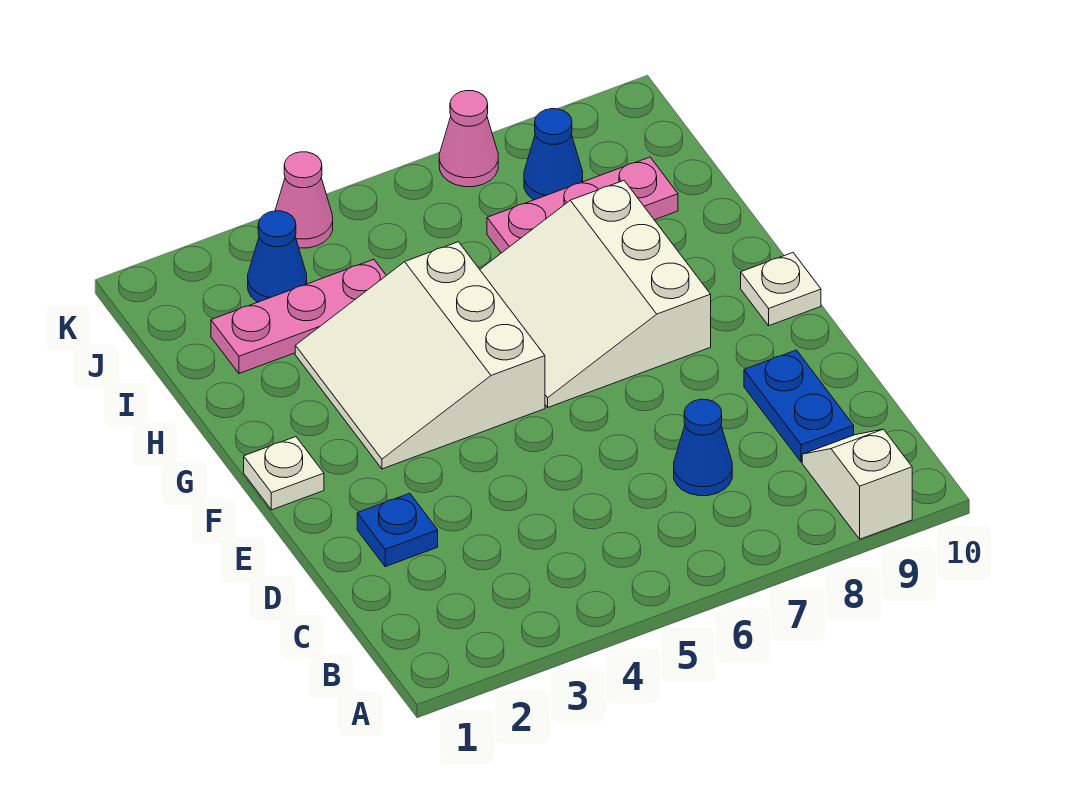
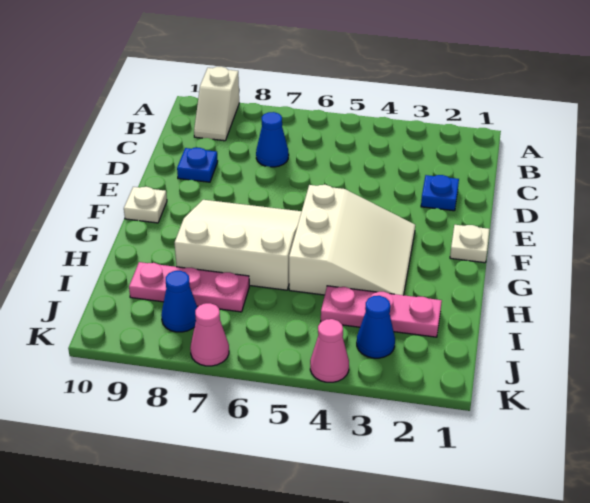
blue 1x2 plate [744,350,854,462] -> blue 1x1 plate [177,148,218,182]
white 3x3 slope [480,181,711,407] -> white 3x3 slope turned to [175,200,302,290]

